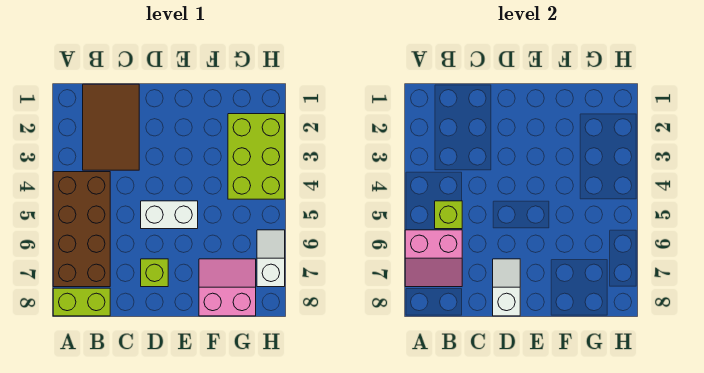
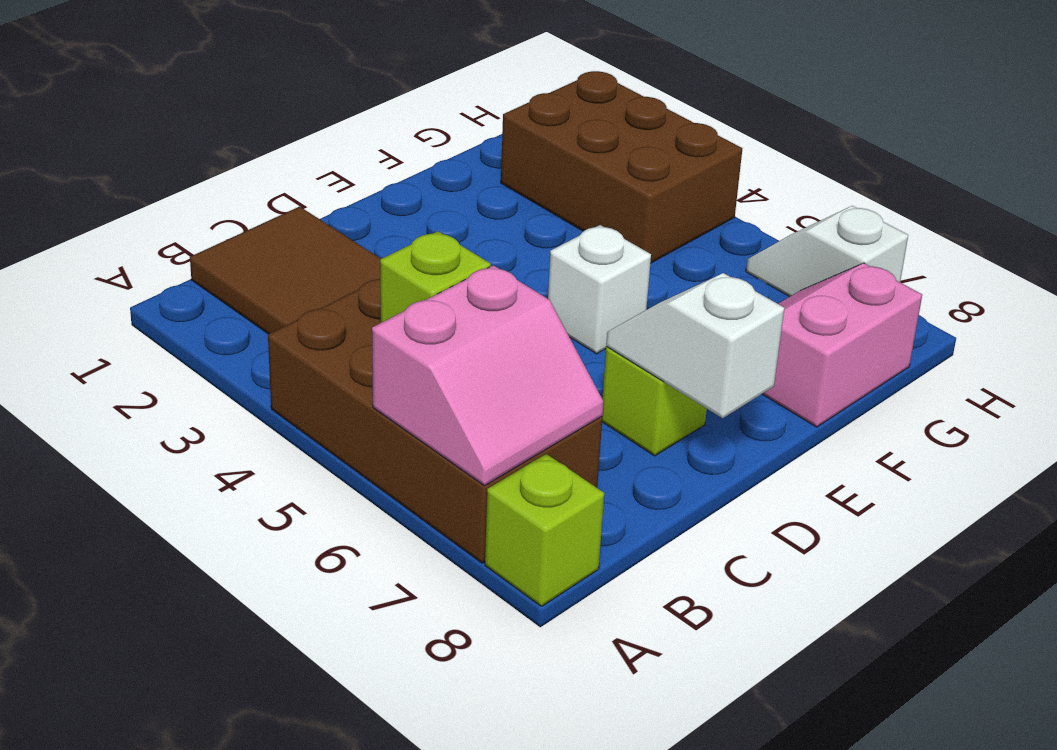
lime 1x2 brick [53,288,110,316] -> lime 1x1 brick [485,454,604,606]
white 1x2 brick [141,201,198,229] -> white 1x1 brick [548,225,651,354]
lime 2x3 brick [228,114,285,199] -> brown 2x3 brick [501,71,742,263]

